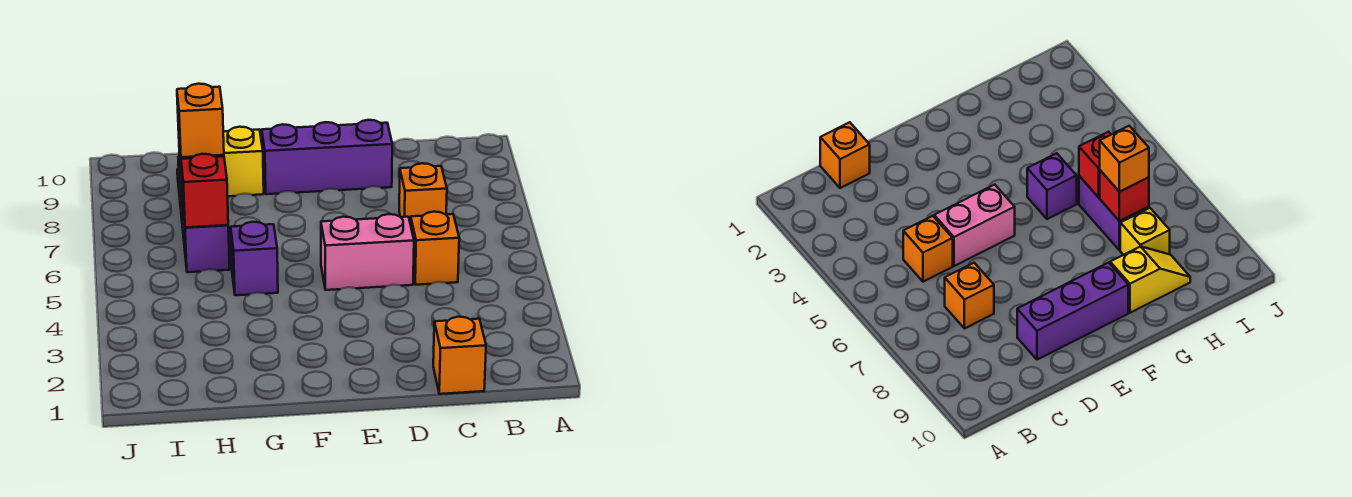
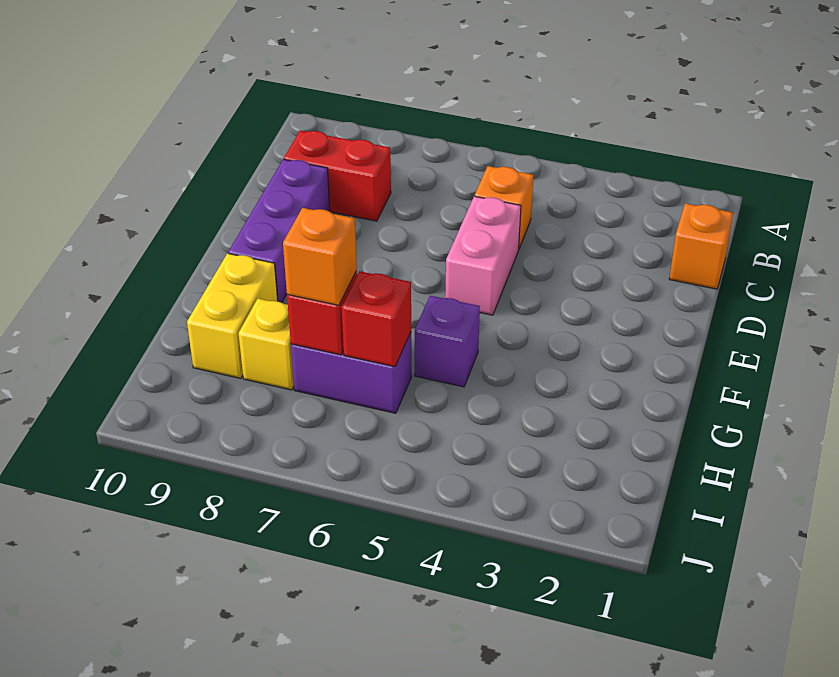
orange 1x1 brick [399,163,447,225] -> none
none -> red 1x2 brick [284,131,391,221]
yellow 1x2 slope [177,127,264,196] -> yellow 1x2 brick [187,253,278,378]

